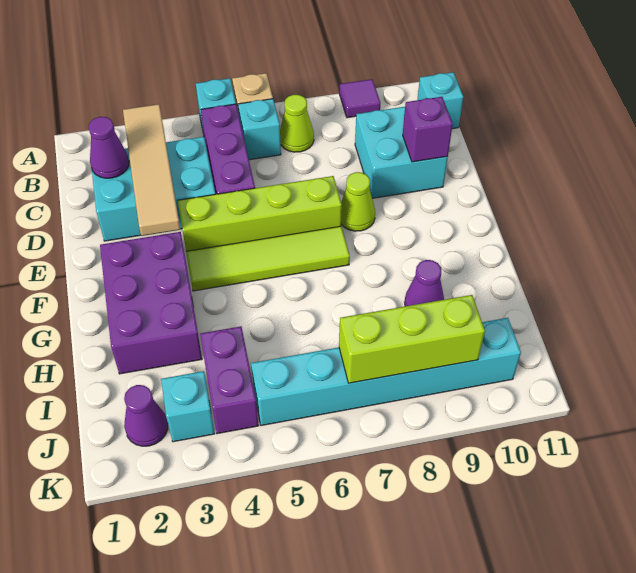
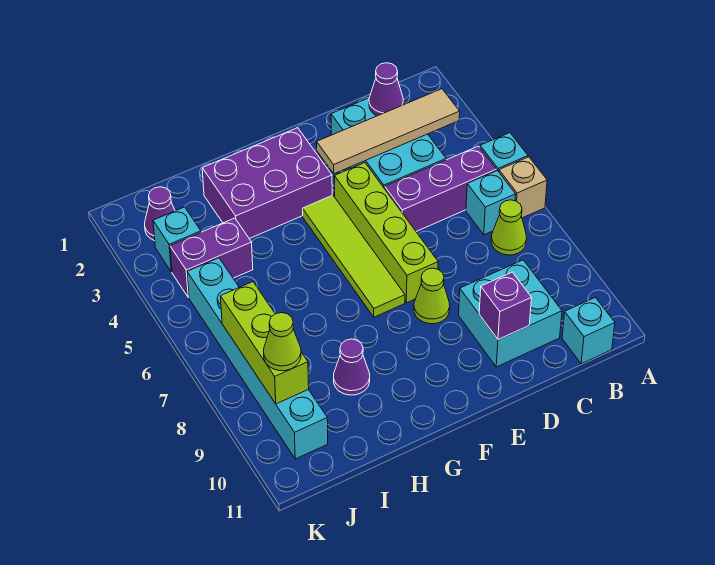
purple 1x1 tile [339,79,381,118] -> none
none -> lime 1x1 cone [264,313,301,371]

